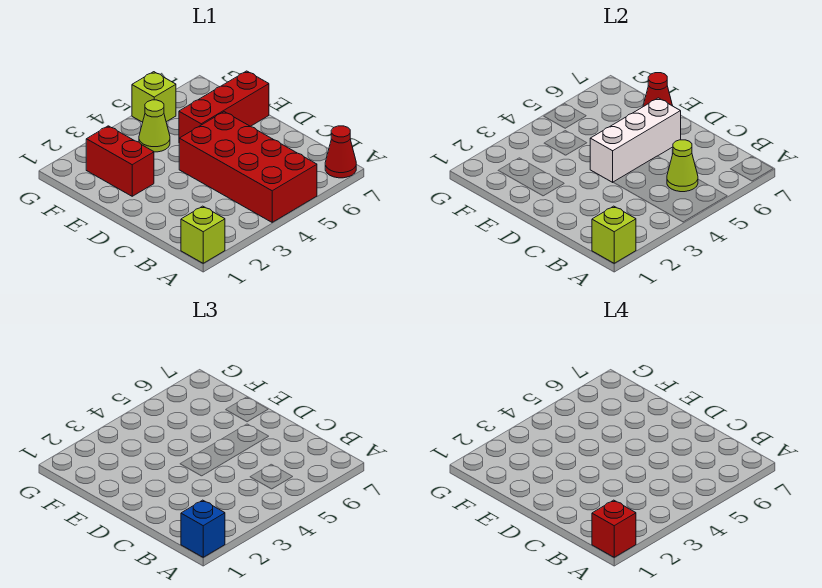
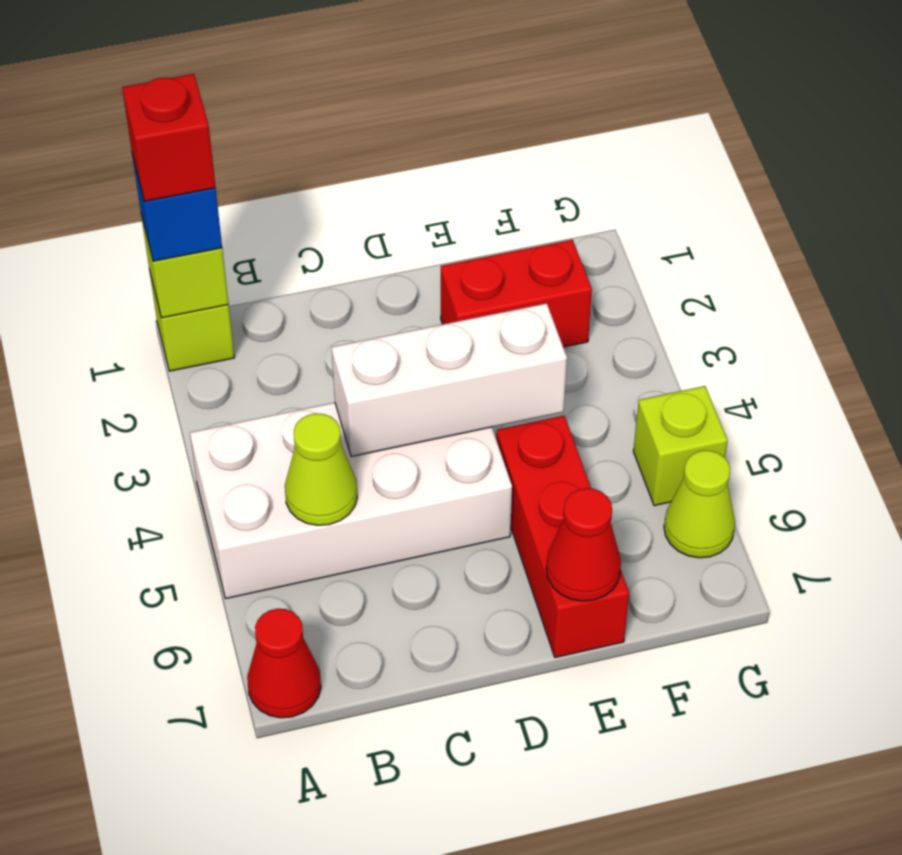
red 2x4 brick [179,112,317,222] -> white 2x4 brick [190,403,512,598]
white 1x3 brick [590,98,681,182] -> white 1x3 brick turned to [332,303,567,457]
lime 1x1 cone [139,100,170,152] -> lime 1x1 cone moved to [664,450,735,558]

